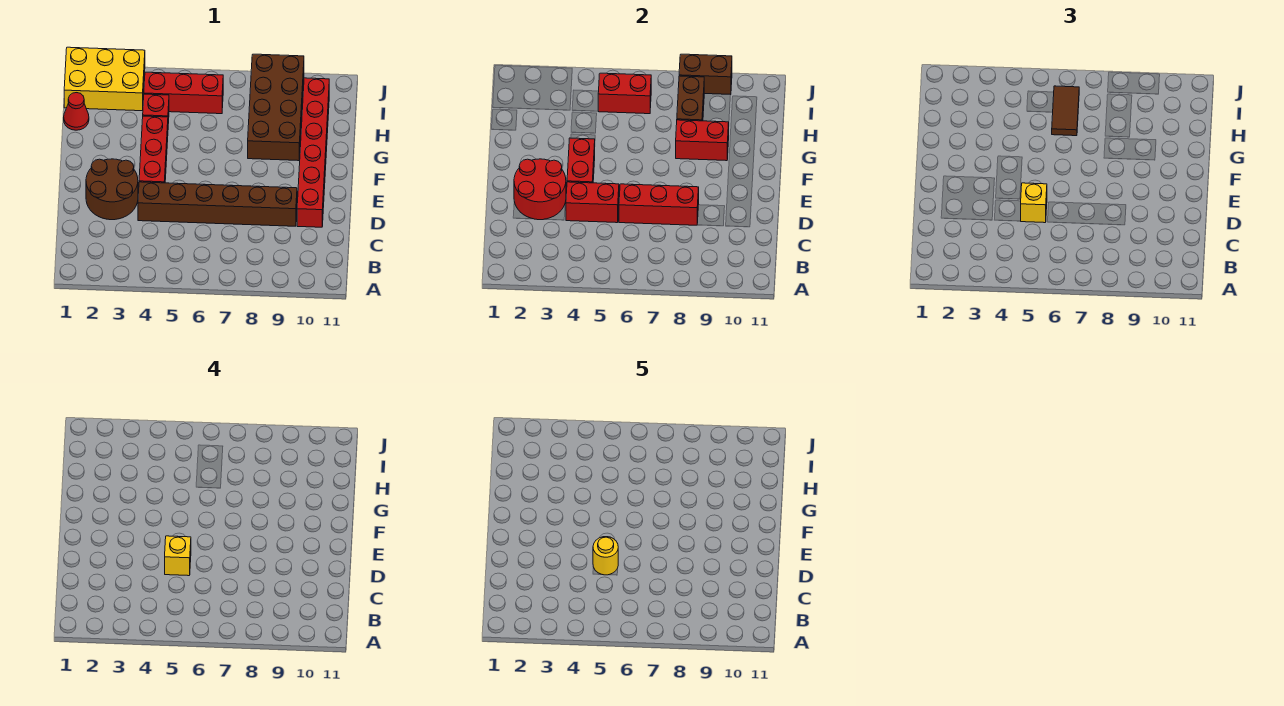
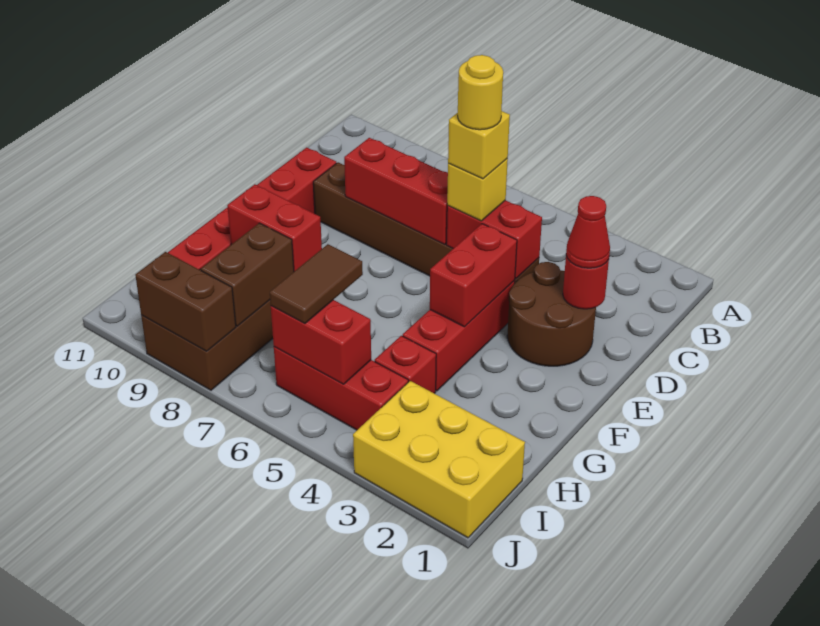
red 2x2 round brick [514,159,566,220] -> red 1x1 round brick [563,256,609,309]
red 1x1 cone [64,93,89,130] -> red 1x1 cone moved to [566,196,610,268]

